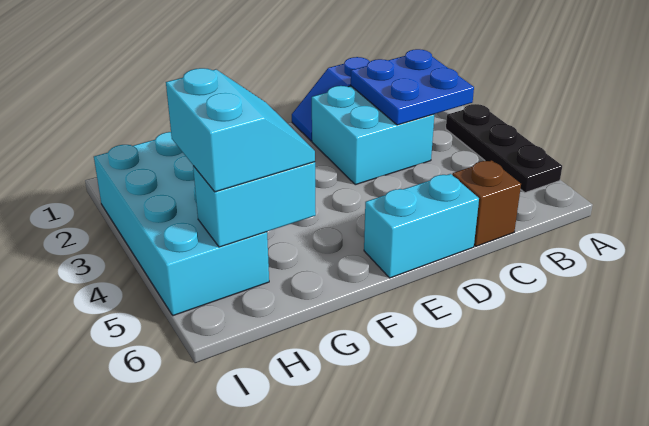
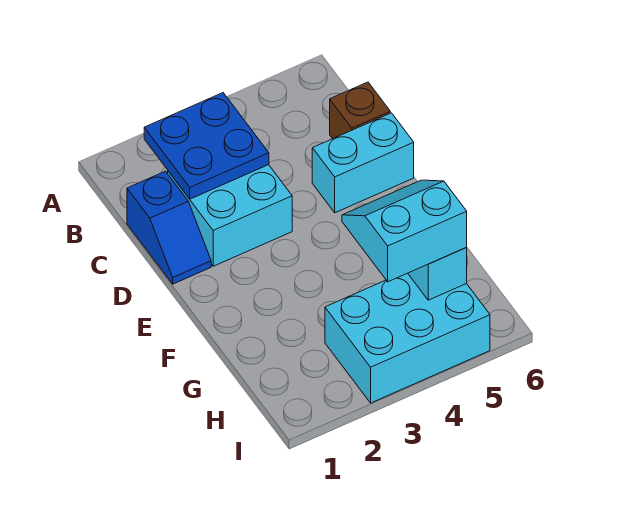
black 1x3 plate [446,104,562,193] -> none
cyan 1x2 brick [364,174,479,278] -> cyan 1x2 brick turned to [312,113,414,213]
cyan 2x4 brick [94,132,269,316] -> cyan 2x3 brick [325,273,490,403]

